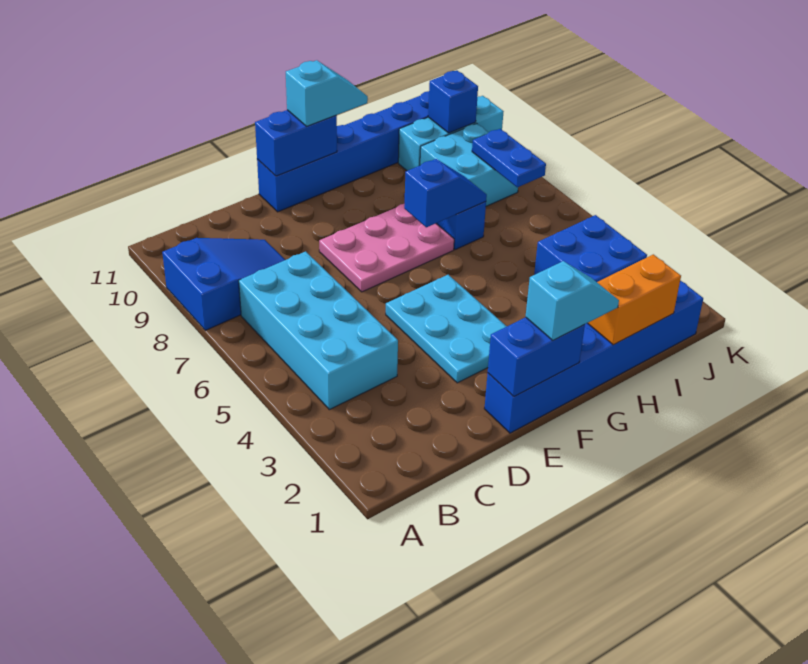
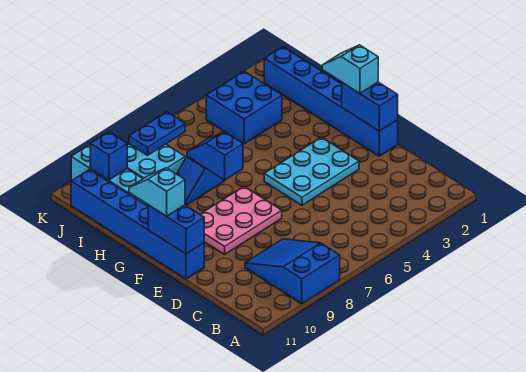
cyan 2x4 brick [239,251,398,410] -> none
pink 2x3 plate [319,204,454,292] -> pink 2x3 plate turned to [200,187,282,254]
orange 1x2 brick [588,254,681,345] -> none

